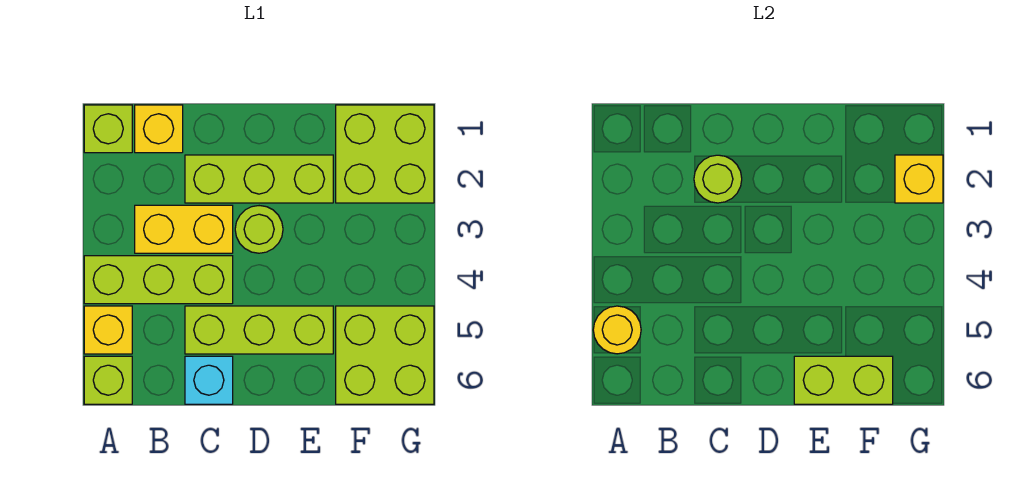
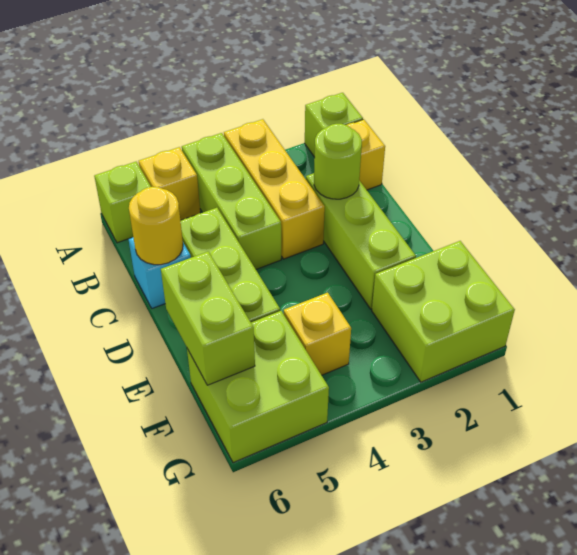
yellow 1x1 round brick [593,306,641,354] -> yellow 1x1 round brick moved to [129,187,183,265]
yellow 1x2 brick [135,205,233,253] -> yellow 1x3 brick [224,119,325,259]
lime 1x1 round brick [235,206,283,253] -> none
yellow 1x1 brick [895,155,943,203] -> yellow 1x1 brick moved to [284,293,351,375]

